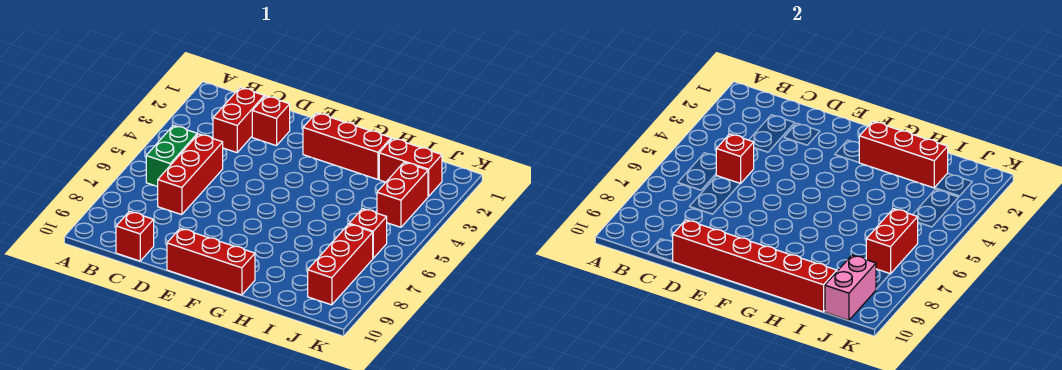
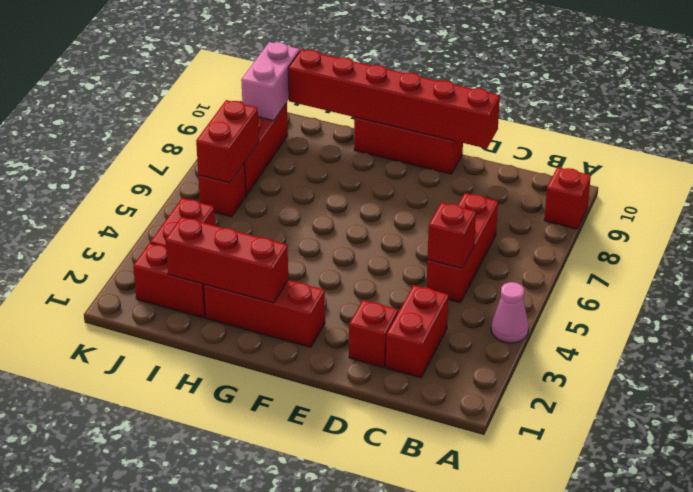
none -> pink 1x1 cone [491,282,529,343]
green 1x2 brick [146,125,197,187] -> none
red 1x1 brick [116,211,154,261] -> red 1x1 brick moved to [544,167,591,229]

